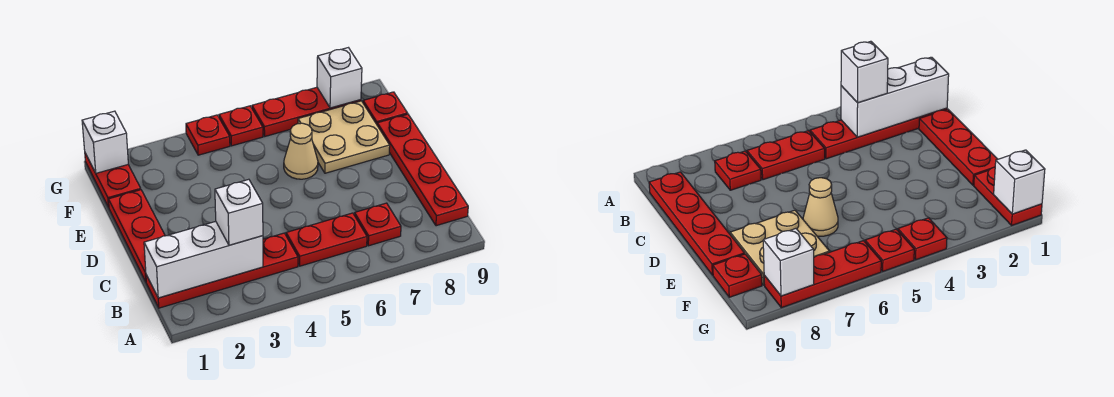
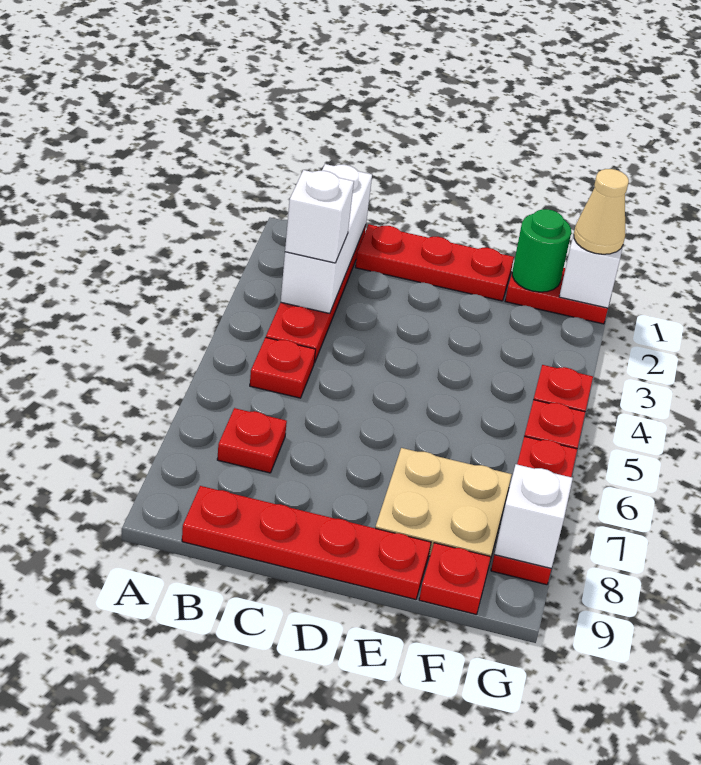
red 1x2 plate [286,213,367,266] -> red 1x1 plate [250,337,316,398]
tan 1x1 cone [284,123,318,179] -> tan 1x1 cone moved to [574,169,629,254]
none -> green 1x1 round brick [512,209,571,292]

